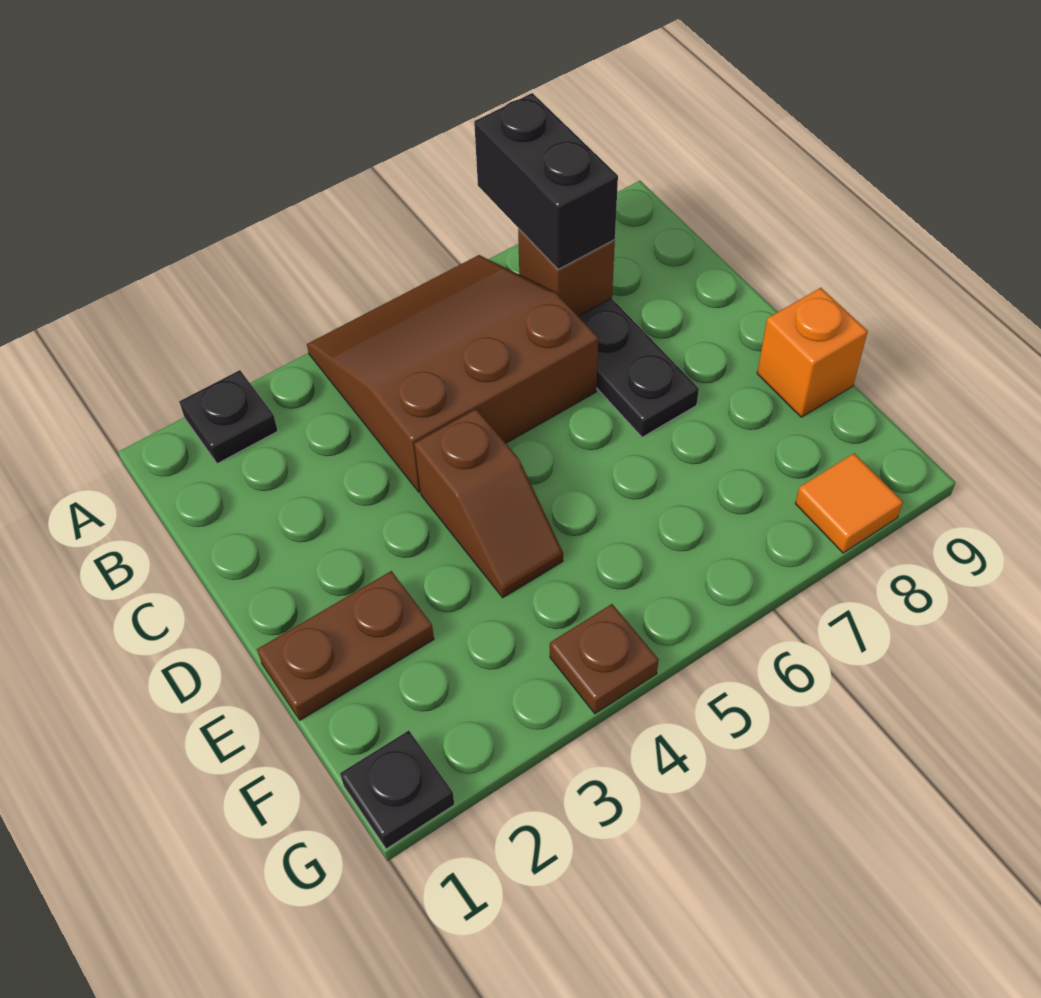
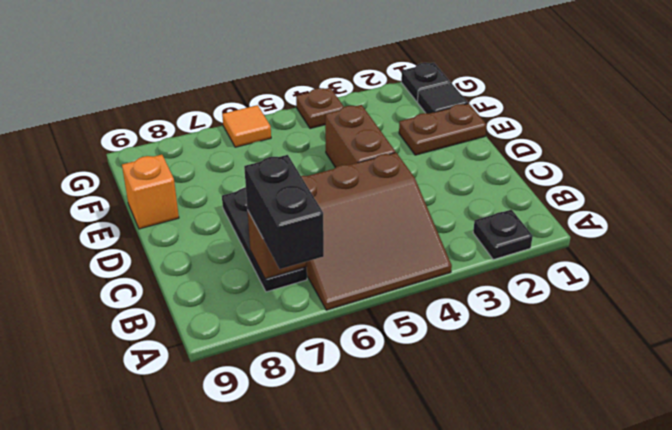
brown 1x2 slope [414,409,563,598] -> brown 1x2 brick [325,105,395,168]
none -> black 1x1 tile [417,83,468,114]
orange 1x1 tile [795,453,903,553] -> orange 1x1 tile moved to [222,105,271,147]

